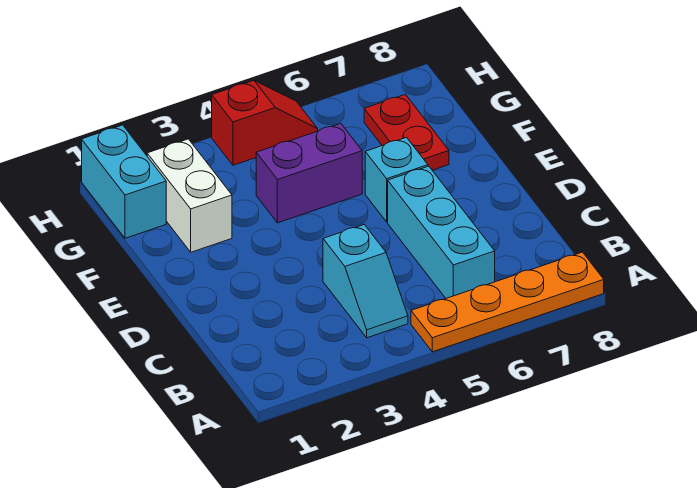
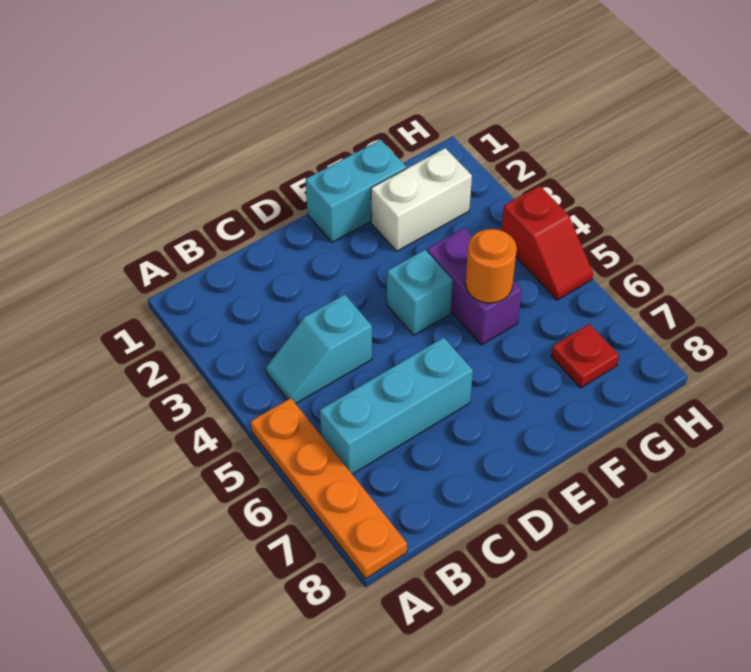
cyan 1x1 brick [365,138,428,222] -> cyan 1x1 brick moved to [387,250,453,335]
none -> orange 1x1 round brick [465,229,517,303]
red 1x2 plate [364,94,449,170] -> red 1x1 plate [551,324,619,388]
cyan 1x2 brick [82,125,166,238] -> cyan 1x2 brick moved to [306,140,406,242]

